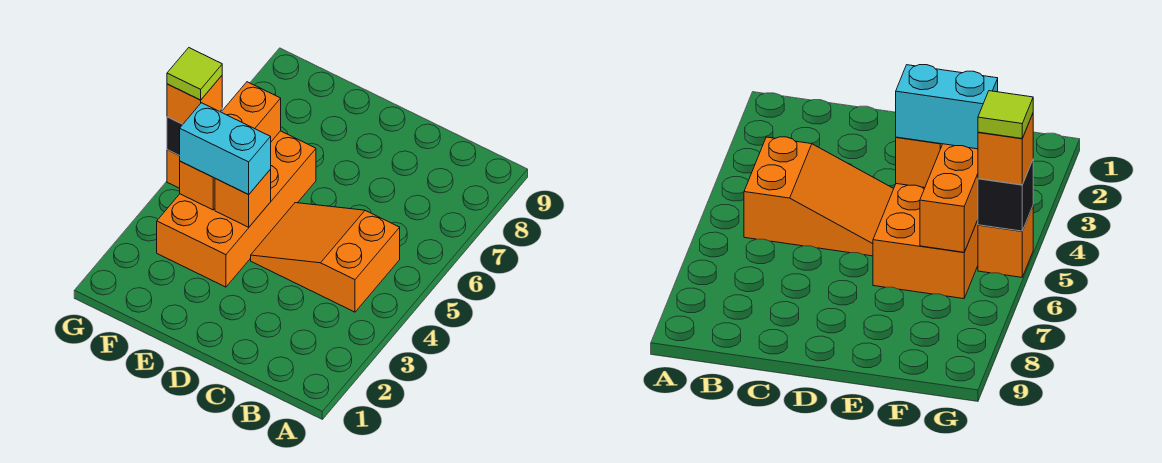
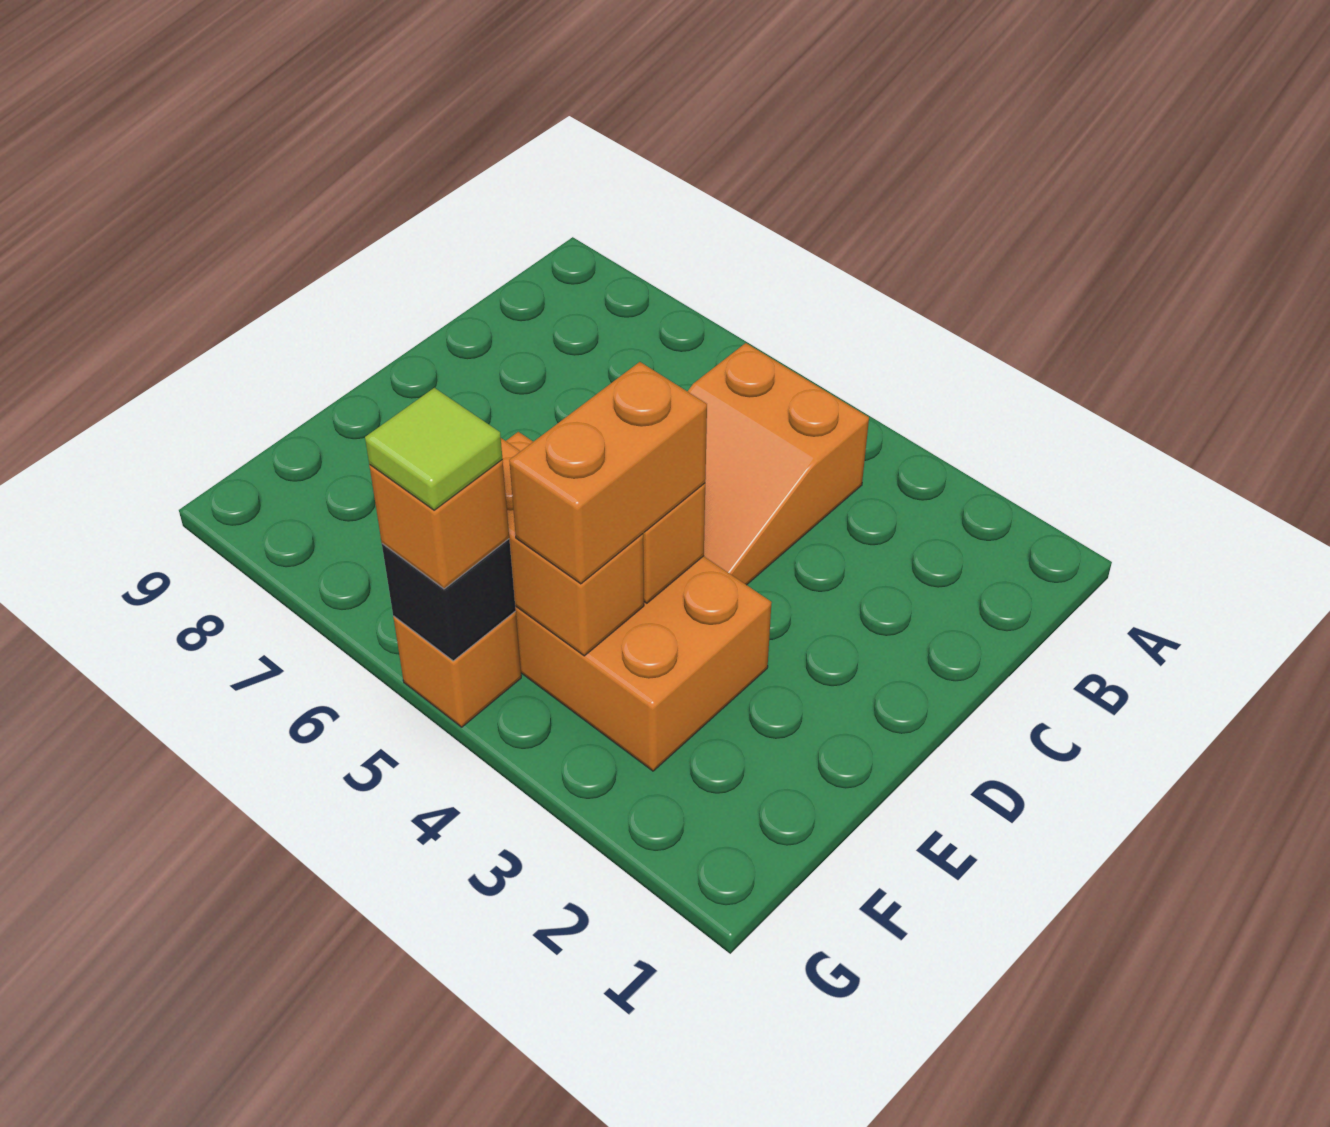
cyan 1x2 brick [180,103,271,194] -> orange 1x2 brick [509,362,707,584]

